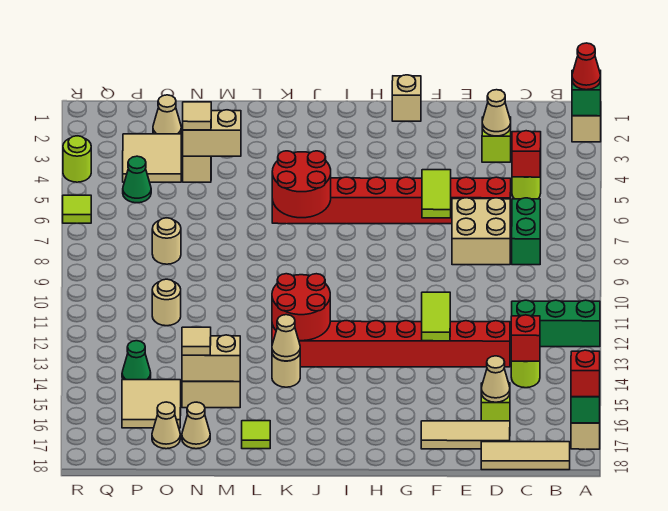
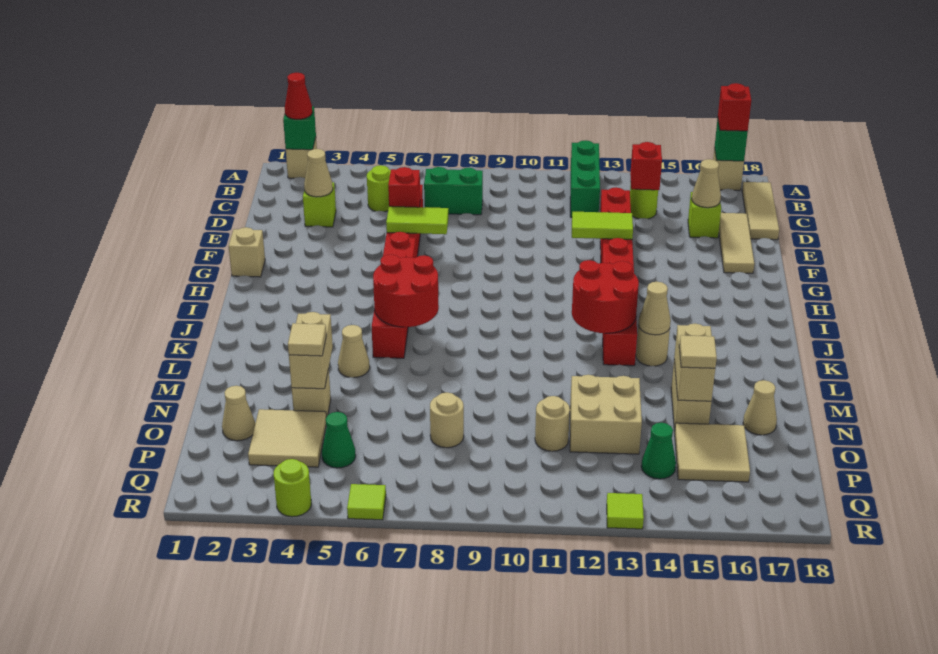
red 1x1 brick [512,131,541,177] -> red 1x1 brick moved to [388,167,420,207]
tan 2x2 brick [452,198,510,265] -> tan 2x2 brick moved to [570,375,642,454]
lime 1x1 tile [242,421,270,449] -> lime 1x1 tile moved to [607,493,644,529]
tan 1x1 cone [152,402,180,449] -> tan 1x1 cone moved to [338,325,370,378]

